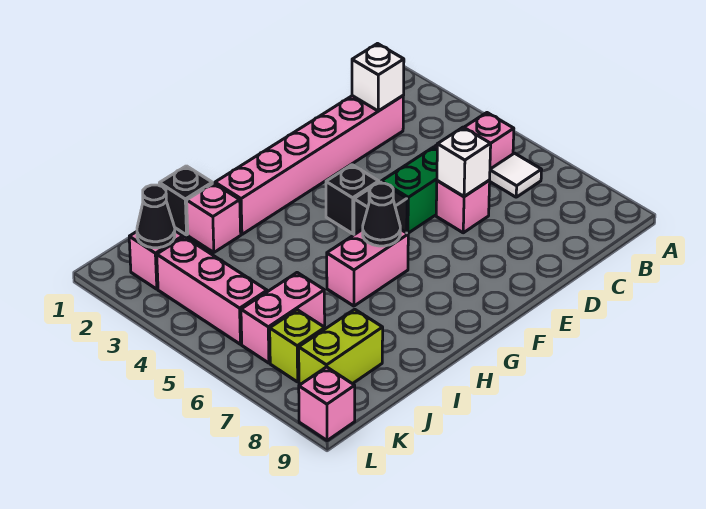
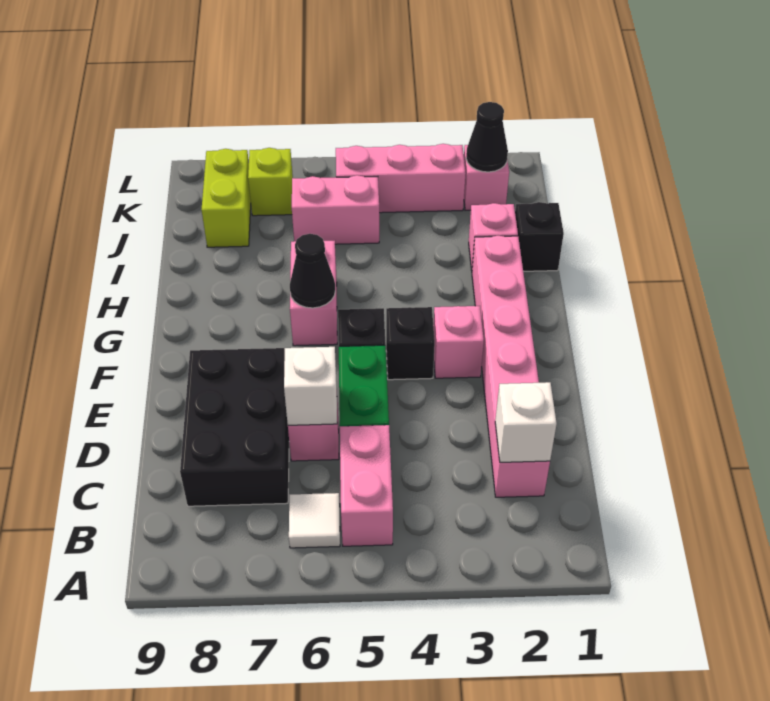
none -> black 2x3 brick [180,348,289,506]
pink 1x2 brick [241,273,325,363] -> pink 1x2 brick turned to [292,175,379,244]
pink 1x1 brick [299,367,355,441] -> pink 1x1 brick moved to [433,306,484,378]

